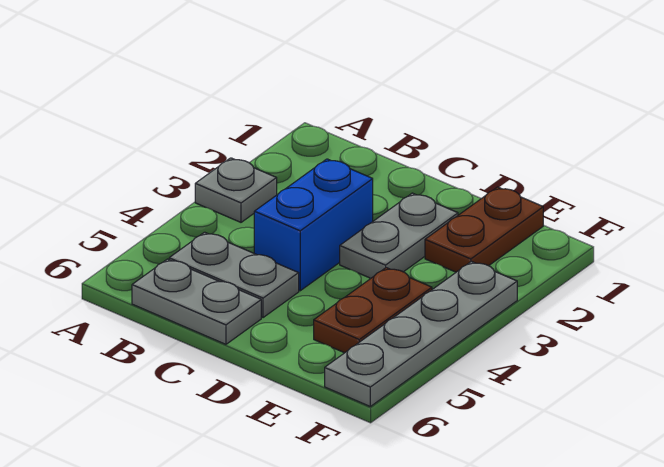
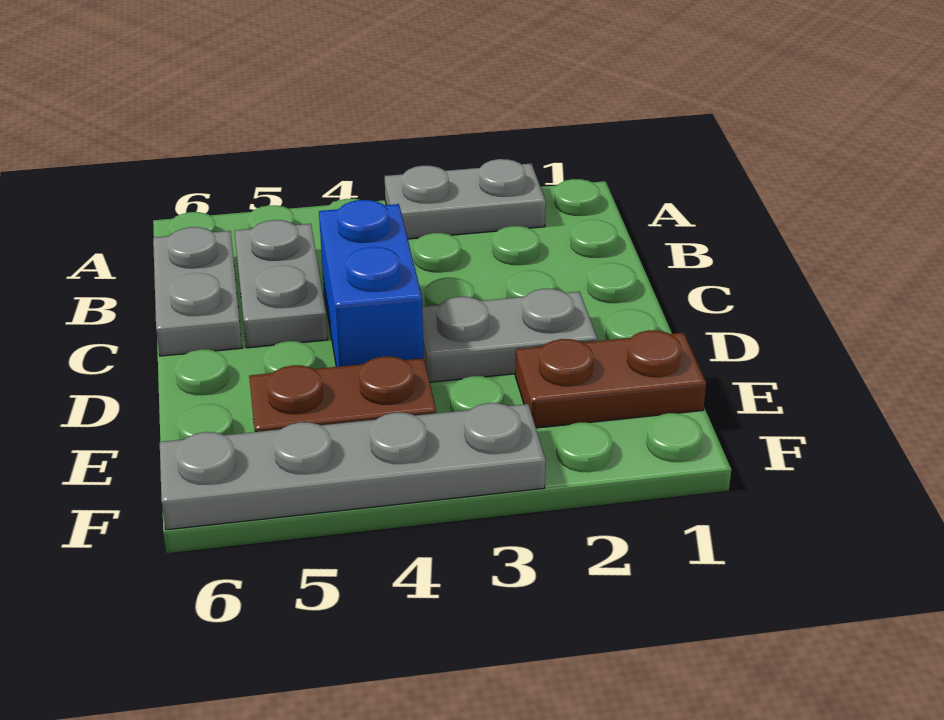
grey 1x1 plate [195,158,277,222] -> grey 1x2 plate [385,159,546,239]
blue 1x2 brick [254,159,373,291] -> blue 1x2 brick turned to [319,200,423,367]

